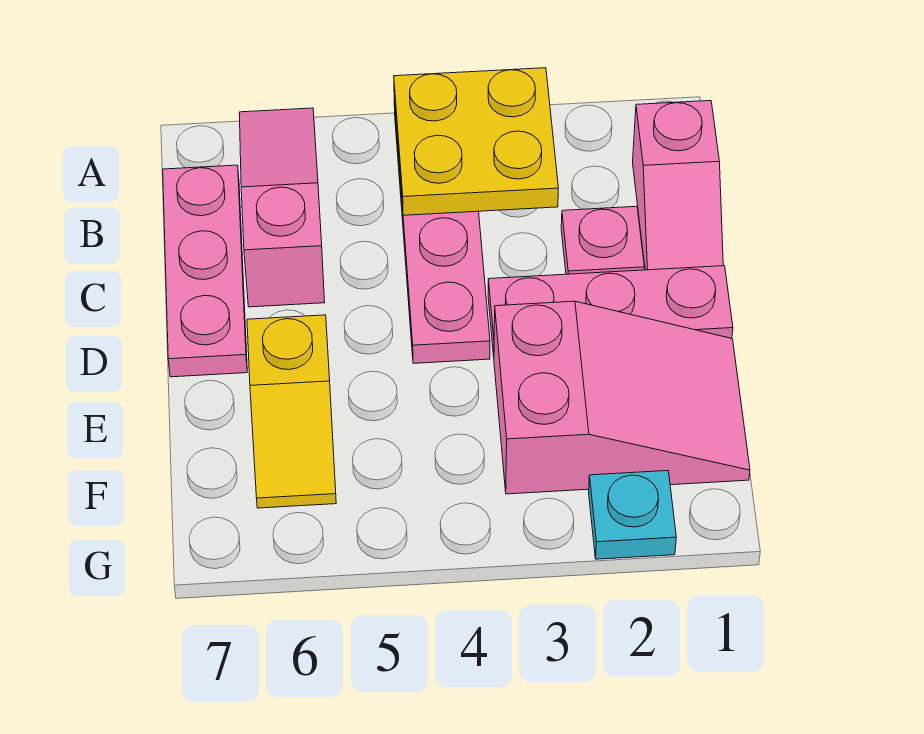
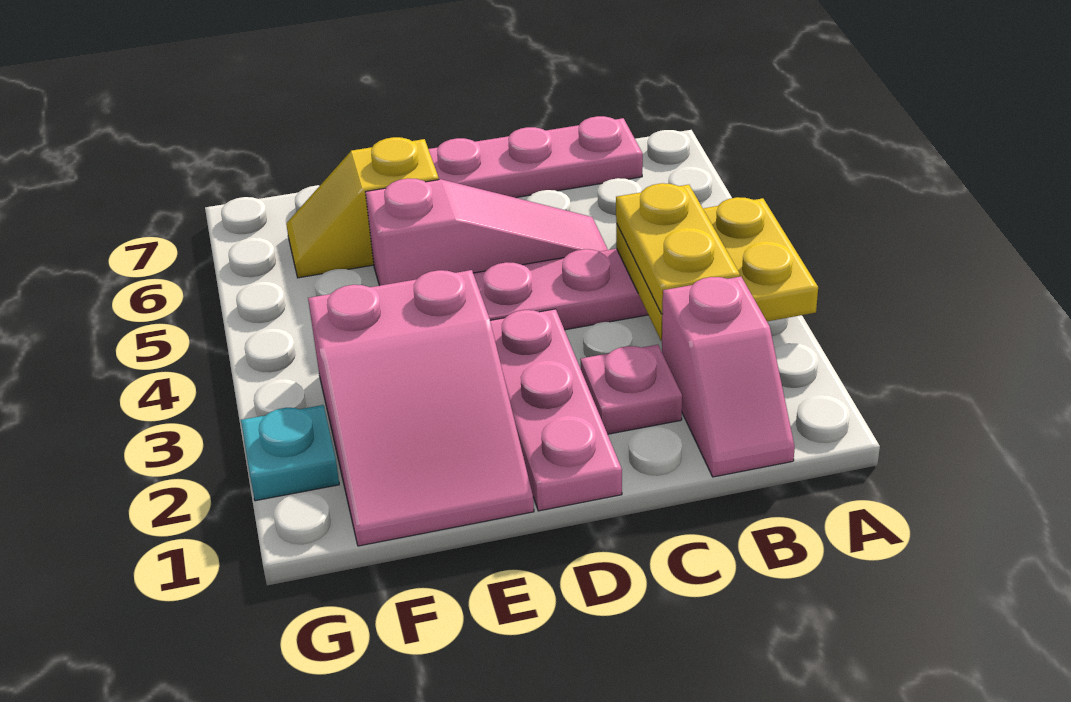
pink 1x3 slope [239,108,325,307] -> pink 1x3 slope moved to [366,178,608,286]
pink 1x2 slope [633,101,723,270] -> pink 1x2 slope turned to [662,277,795,477]
none -> yellow 1x2 plate [616,183,740,314]

